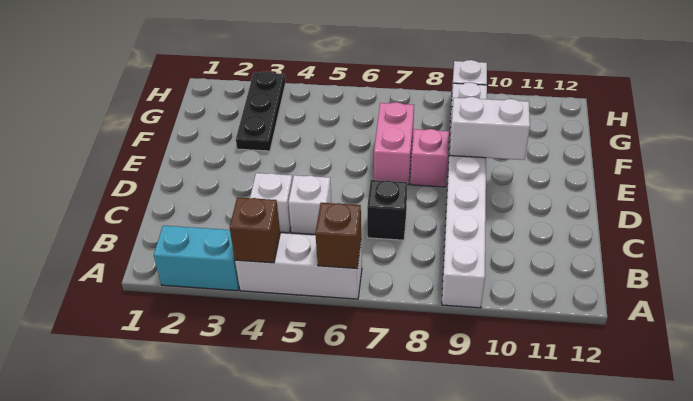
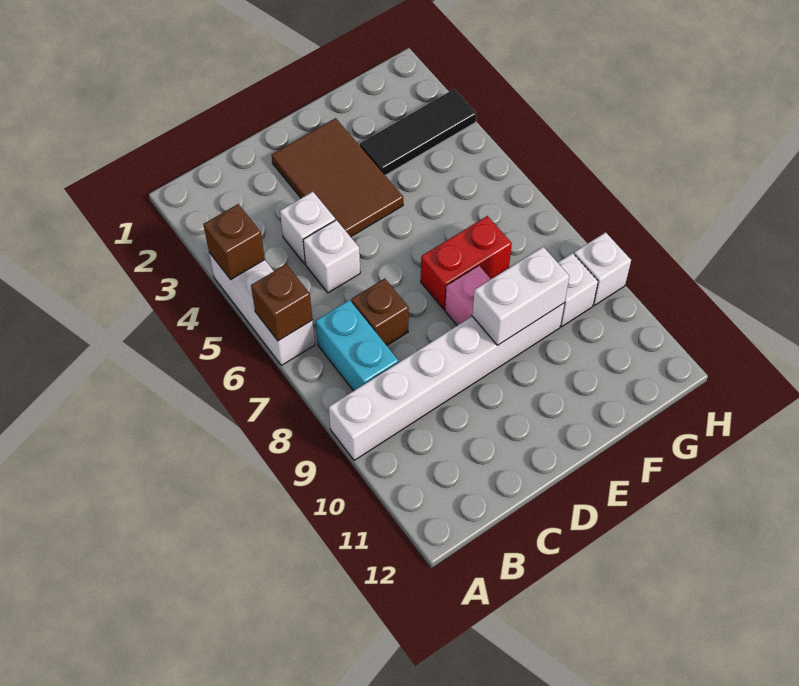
cyan 1x2 brick [154,226,239,291] -> cyan 1x2 brick moved to [316,300,399,391]
black 1x1 brick [367,180,407,240] -> brown 1x1 brick [351,279,409,346]
none -> brown 2x3 tile [272,118,403,237]
pink 1x2 brick [374,102,414,185] -> red 1x2 brick [421,216,512,310]
white 1x2 brick [450,97,530,160] -> white 1x2 brick turned to [472,247,569,345]
black 1x3 plate [236,71,285,151] -> black 1x3 tile [360,89,476,175]

